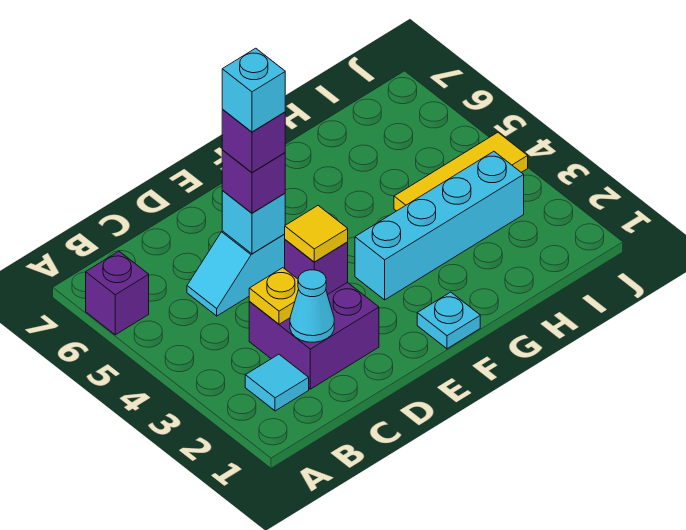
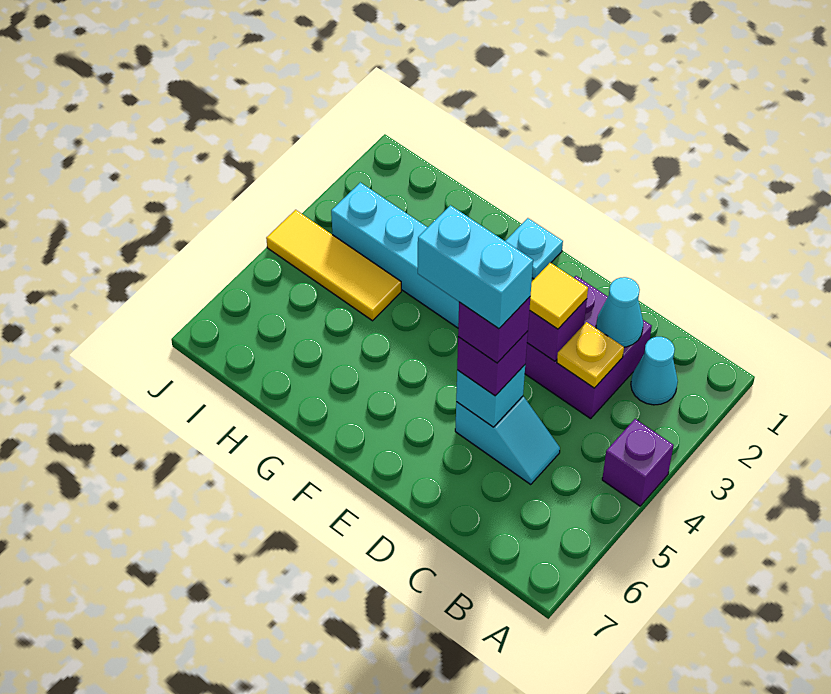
purple 1x1 brick [86,251,149,335] -> purple 1x1 brick moved to [602,419,674,506]
cyan 1x1 tile [245,354,309,411] -> cyan 1x1 cone [631,337,678,405]
cyan 1x1 brick [222,48,285,132] -> cyan 1x2 brick [418,205,533,329]

